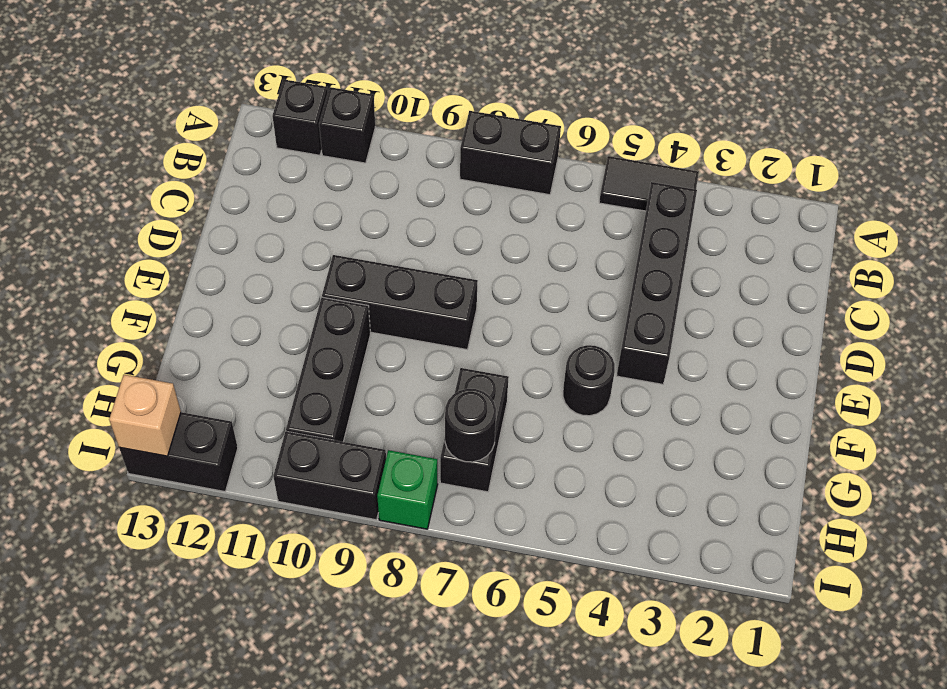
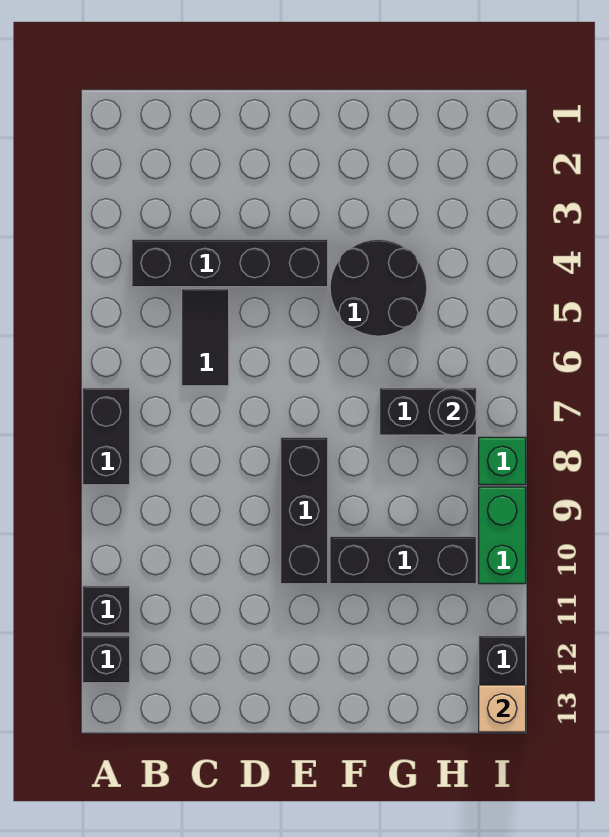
black 1x2 tile [599,156,699,211] -> black 1x2 tile moved to [182,289,229,386]
black 1x1 round brick [563,345,615,416] -> black 2x2 round brick [330,239,427,336]
black 1x2 brick [273,432,386,520] -> green 1x2 brick [479,487,526,584]

